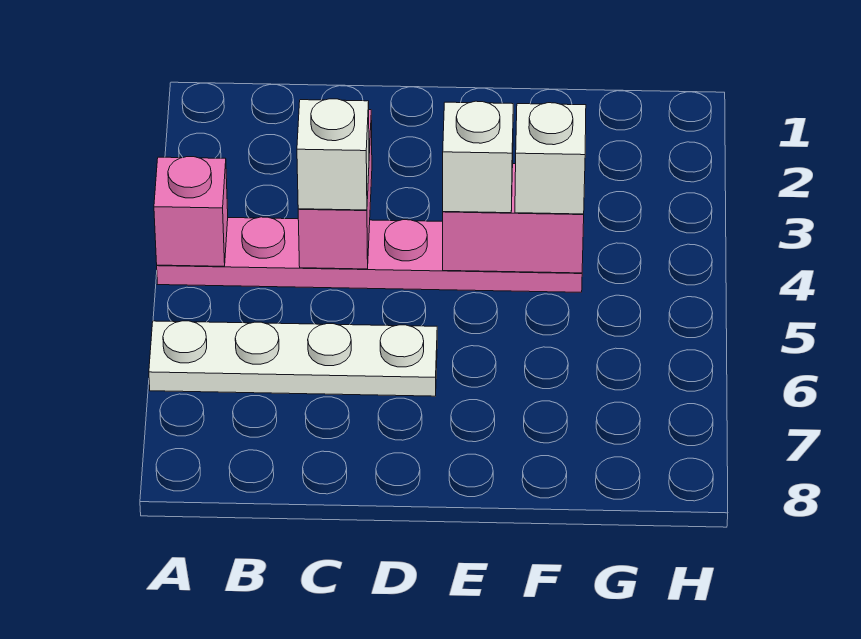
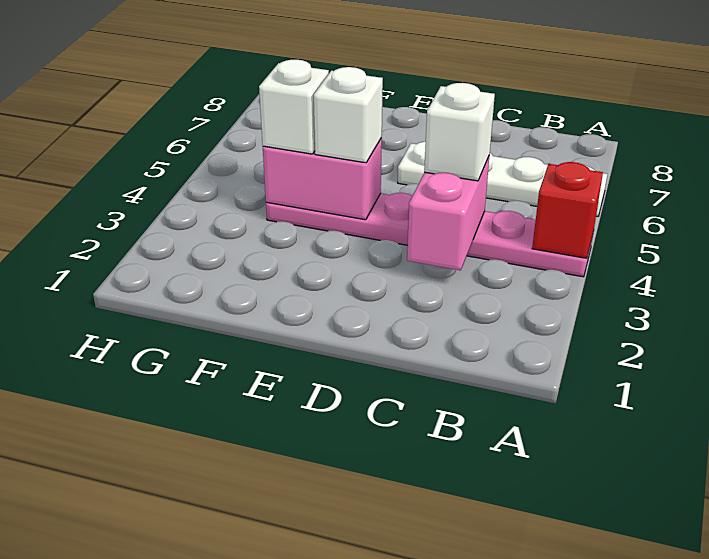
pink 1x1 brick [154,157,228,266] -> red 1x1 brick [532,162,603,258]

